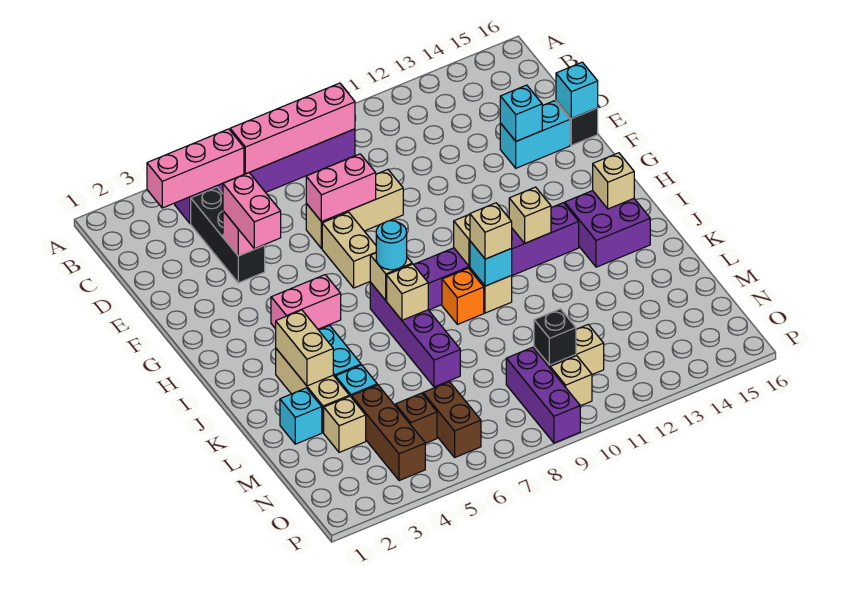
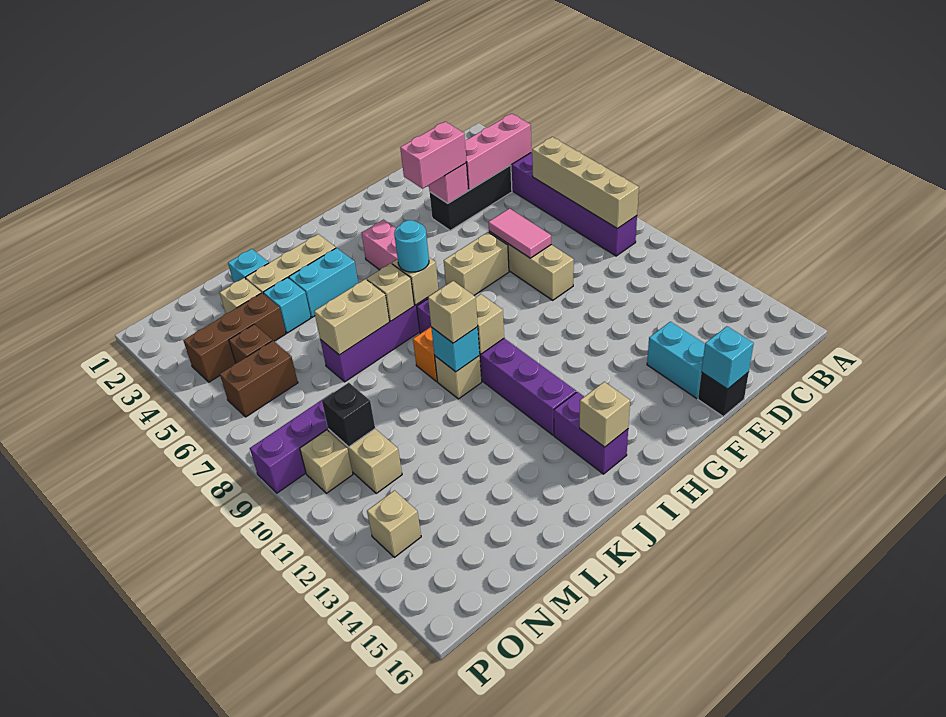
pink 1x3 brick [147,129,244,208] -> pink 1x3 brick turned to [465,114,531,190]
pink 1x4 brick [230,83,355,174] -> tan 1x4 brick [532,137,639,229]
pink 1x2 brick [306,154,376,222] -> pink 1x2 tile [488,209,551,258]
cyan 1x1 brick [500,85,542,141] -> none
tan 1x1 brick [509,187,551,243] -> tan 1x1 brick moved to [367,491,421,557]
purple 2x2 brick [565,191,650,267] -> purple 1x2 brick [554,392,628,474]
tan 1x2 brick [276,310,333,386] -> tan 1x2 brick moved to [314,279,389,355]

